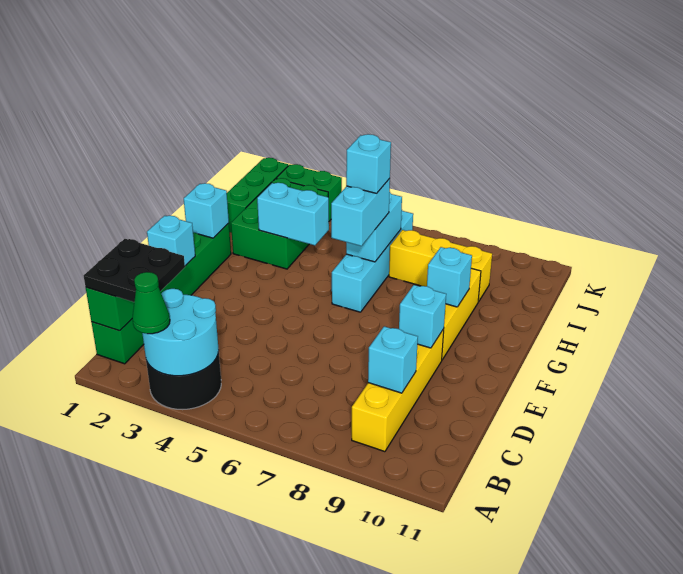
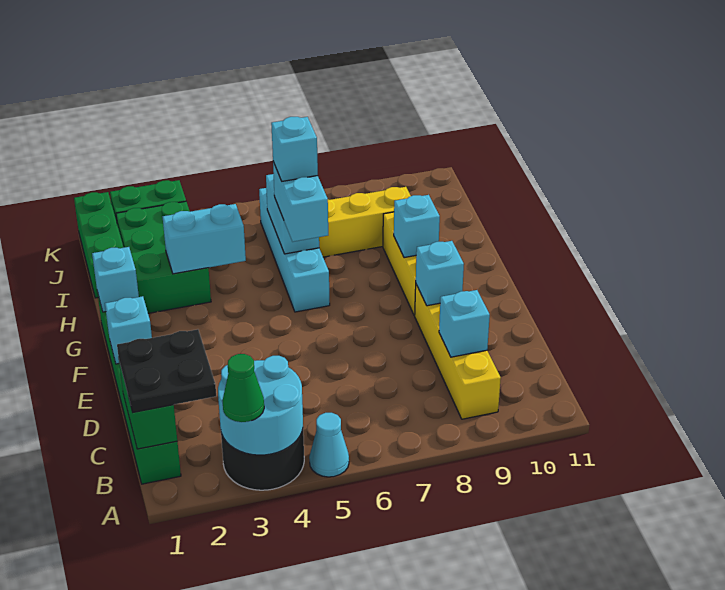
none -> cyan 1x1 cone [309,413,349,477]

